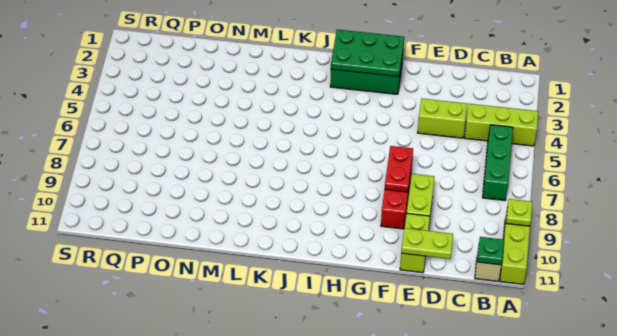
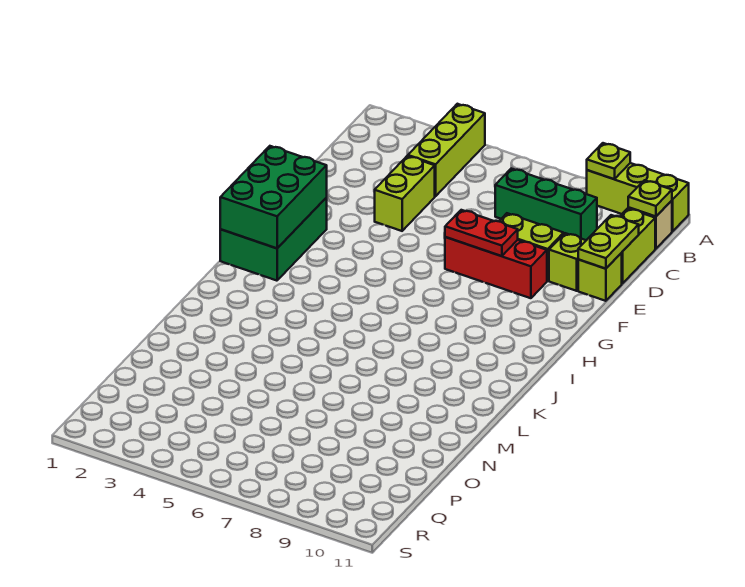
green 1x3 brick [483,125,513,201] -> green 1x3 brick moved to [495,169,597,240]
green 1x1 plate [477,237,504,265] -> lime 1x1 plate [628,180,672,217]
none -> lime 1x2 brick [620,208,655,284]
green 2x3 plate [331,30,404,77] -> green 2x3 brick [220,146,327,248]

